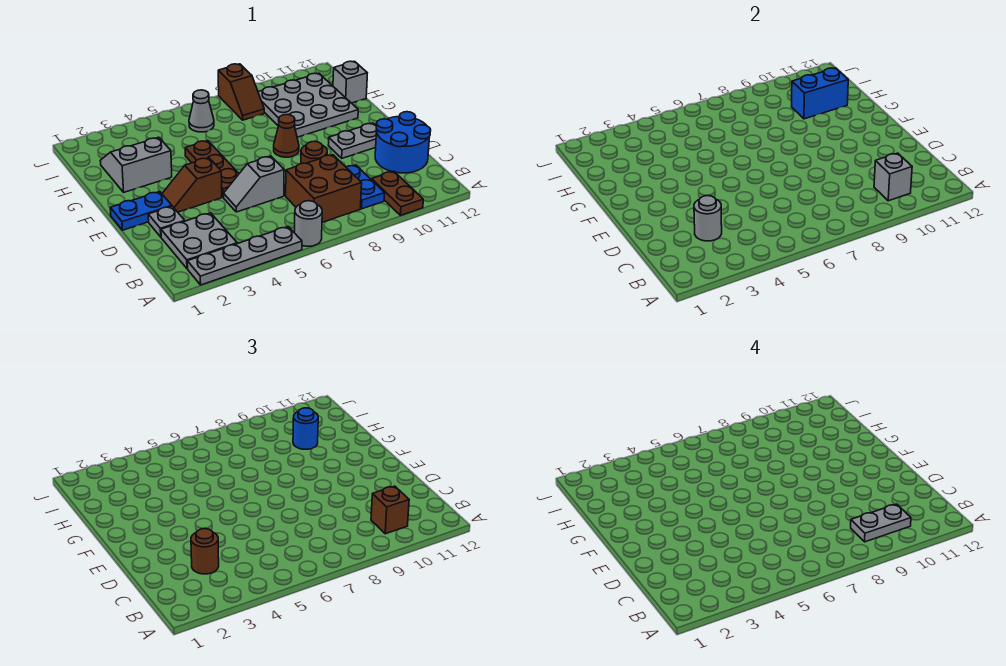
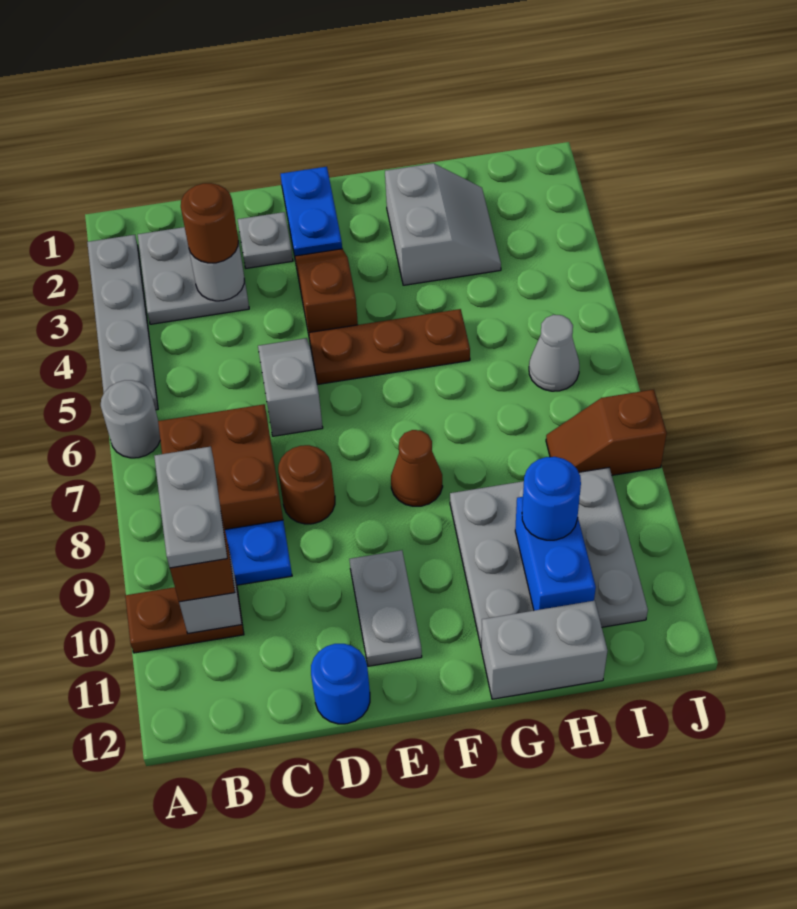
blue 2x2 round brick [375,112,431,173] -> blue 1x1 round brick [311,644,370,724]
grey 1x1 brick [333,61,367,103] -> grey 1x2 brick [481,601,608,699]

